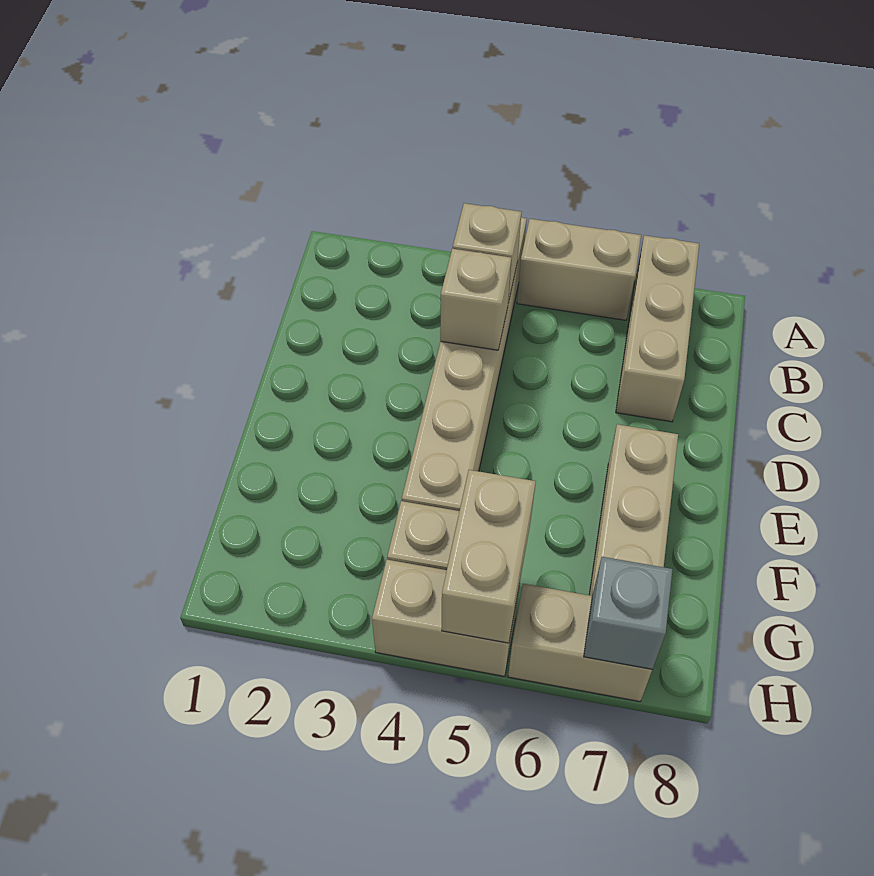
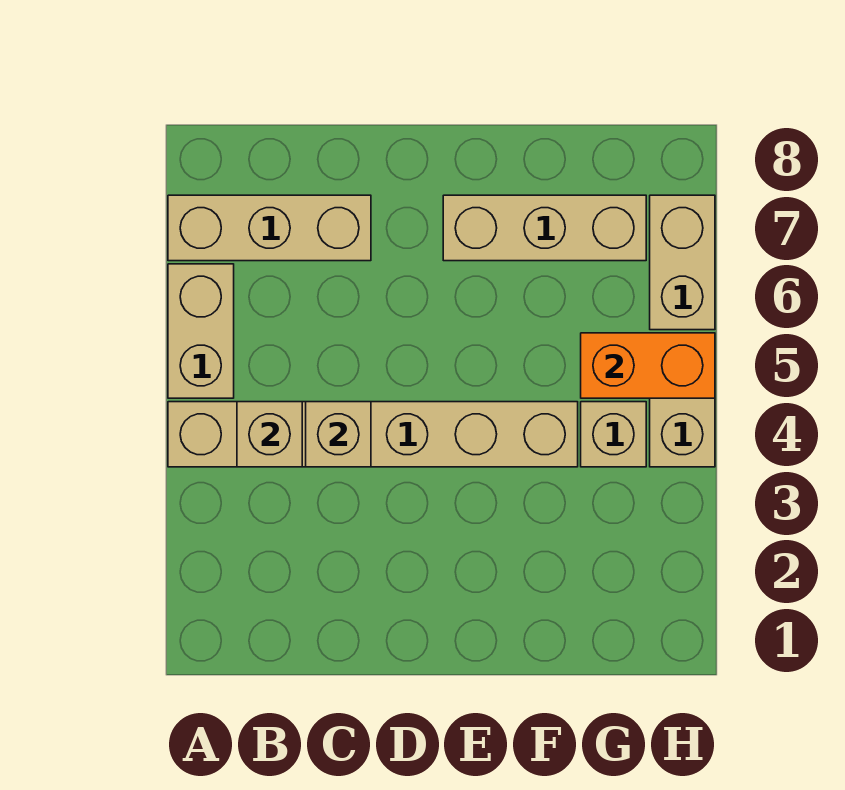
tan 1x2 brick [442,470,536,643] -> orange 1x2 brick [581,333,715,398]
grey 1x1 brick [584,557,673,669] -> none

